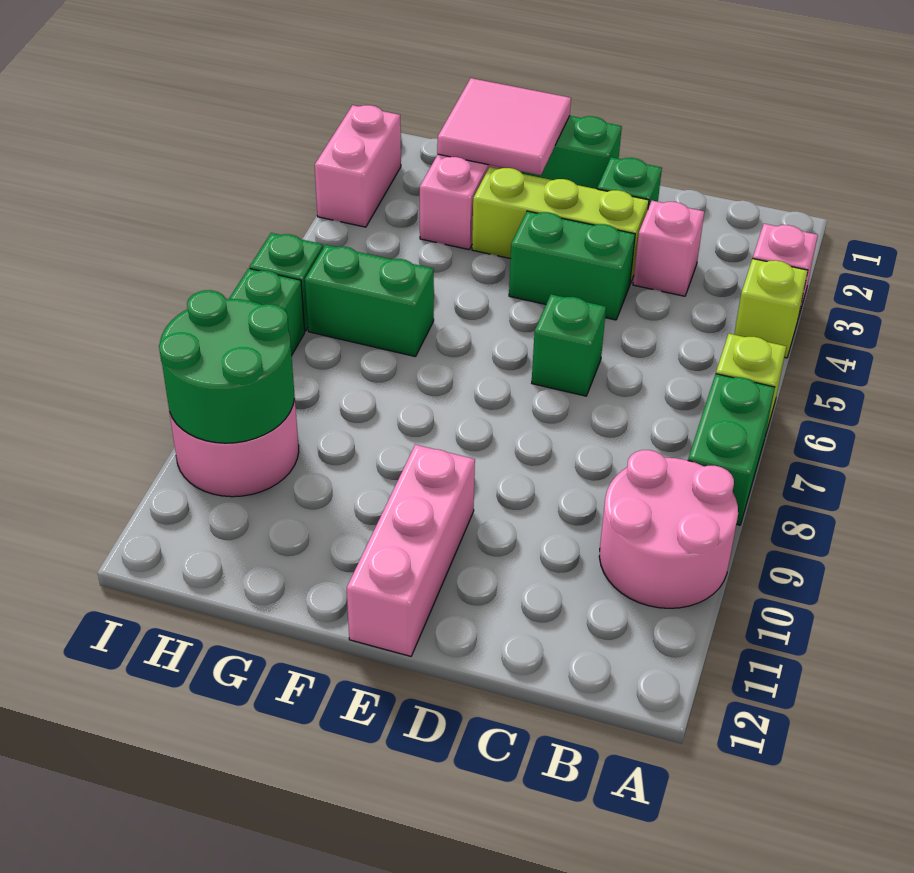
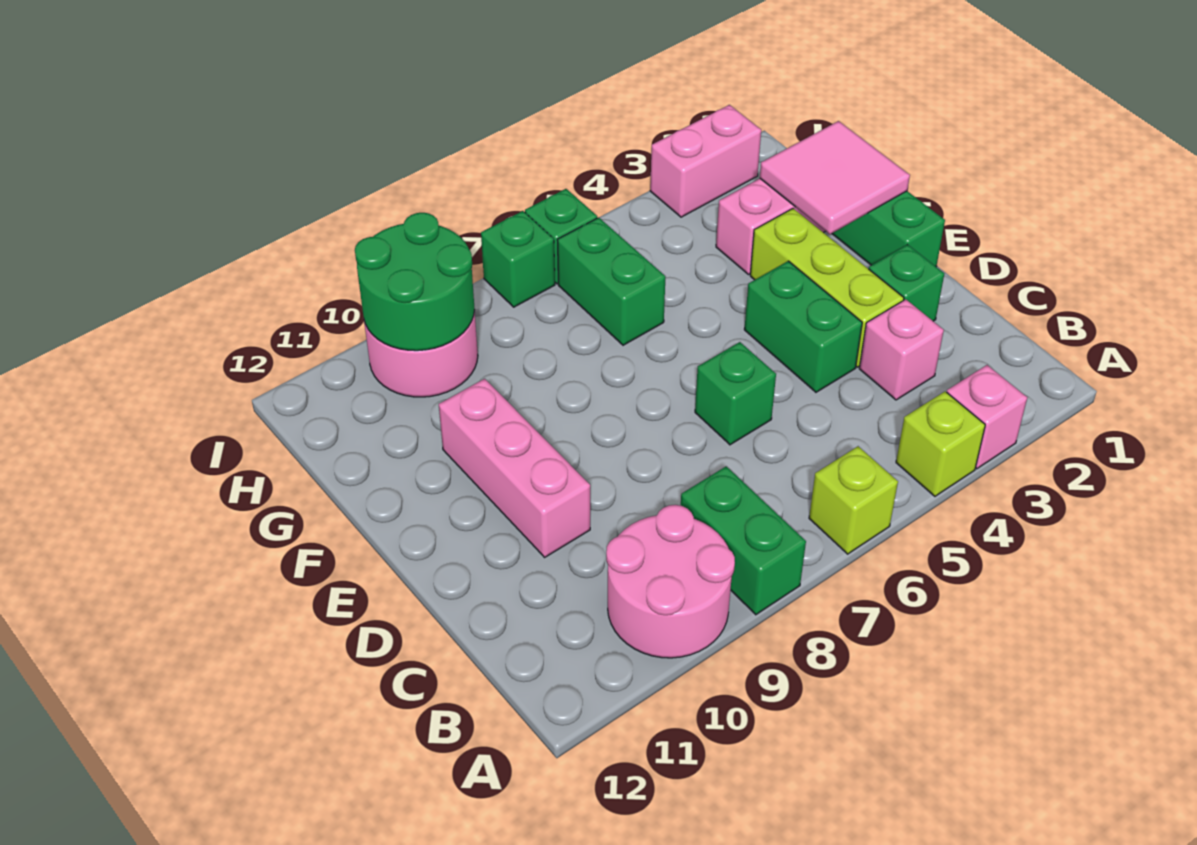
green 1x2 brick [688,374,775,525] -> green 1x2 brick turned to [681,466,806,615]
pink 1x3 brick [347,445,475,656] -> pink 1x3 brick turned to [439,379,590,557]

